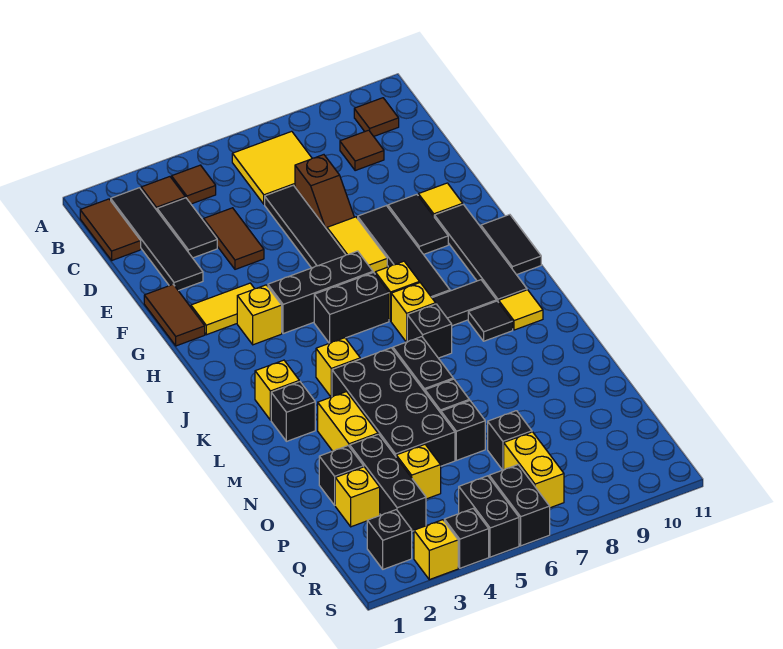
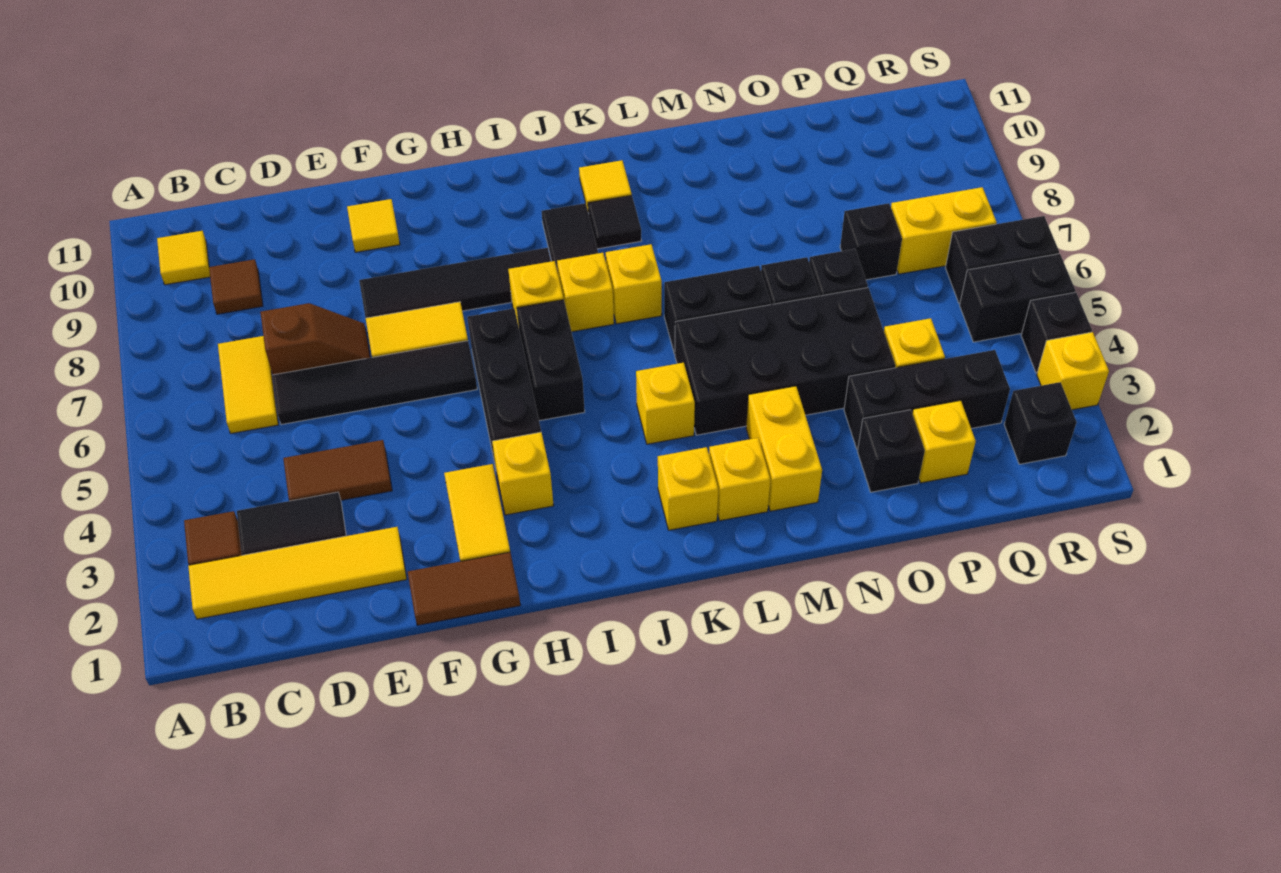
brown 1x2 tile [80,199,141,260] -> none
black 1x4 tile [111,188,203,291] -> yellow 1x4 tile [188,527,407,619]
brown 1x1 tile [172,165,216,204] -> none
yellow 2x2 tile [232,131,312,204] -> yellow 1x2 tile [218,336,278,433]
brown 1x1 tile [354,98,399,136] -> yellow 1x1 tile [157,231,210,285]
black 1x2 tile [388,194,448,254] -> none
black 1x4 tile [434,204,527,302] -> none
black 1x2 tile [481,215,541,275] -> none
black 1x1 brick [407,304,452,358] -> yellow 1x1 brick [606,244,662,324]
black 1x1 brick [271,382,315,441] -> yellow 1x1 brick [709,438,770,521]
yellow 1x2 brick [318,392,378,451] -> yellow 1x2 brick turned to [746,386,822,511]

